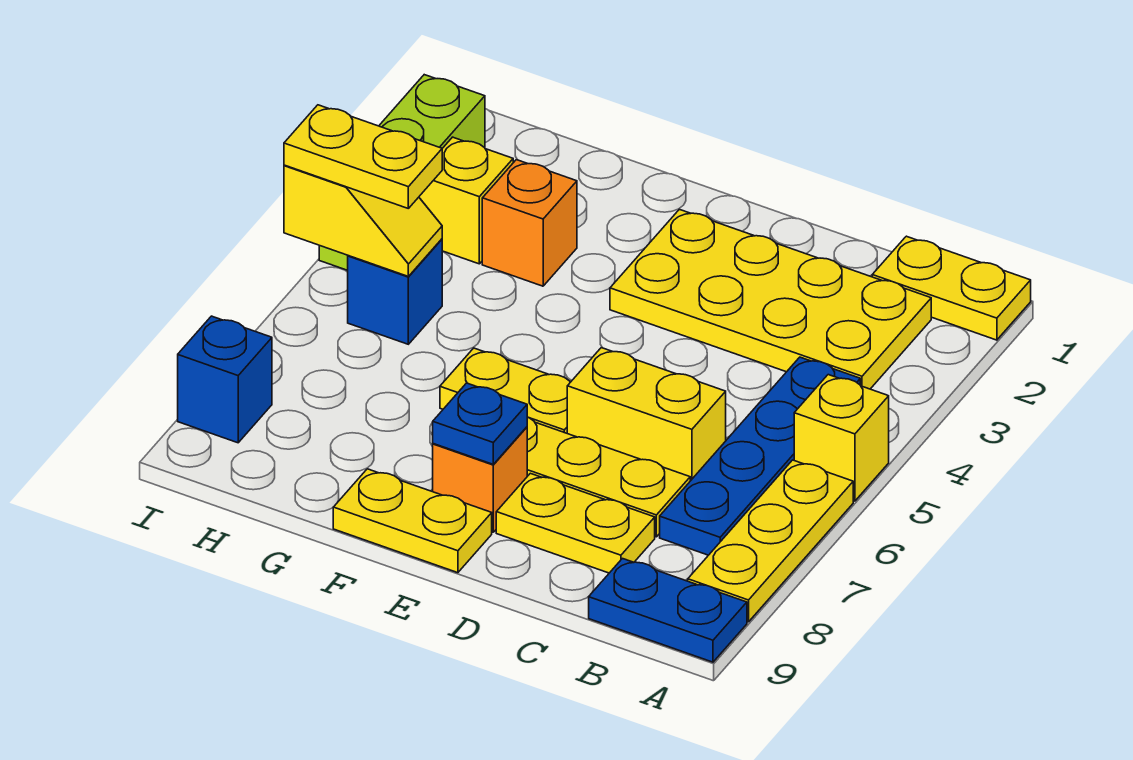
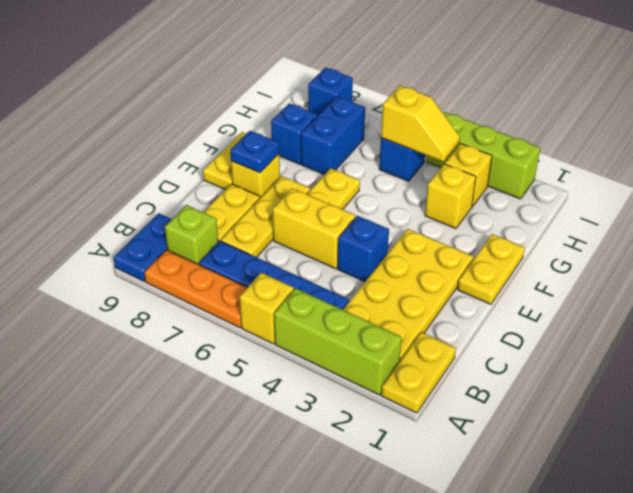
none -> lime 1x3 brick [274,288,402,395]
yellow 1x3 plate [688,460,853,622] -> orange 1x3 plate [144,250,248,328]
none -> lime 1x1 brick [165,205,218,264]
yellow 1x2 brick [567,348,726,481] -> yellow 1x2 brick turned to [272,188,355,269]
none -> blue 1x1 brick [338,216,389,282]
orange 1x1 brick [433,427,527,532] -> yellow 1x1 brick [231,154,280,198]
orange 1x1 brick [482,160,577,286] -> yellow 1x1 brick [425,164,476,229]
none -> blue 1x2 brick [301,96,365,175]
none -> blue 1x1 brick [271,103,317,164]
yellow 1x2 slope [284,165,442,276] -> yellow 1x2 slope turned to [381,86,460,162]
yellow 1x2 plate [284,105,442,208] -> yellow 1x2 plate moved to [458,234,525,304]

